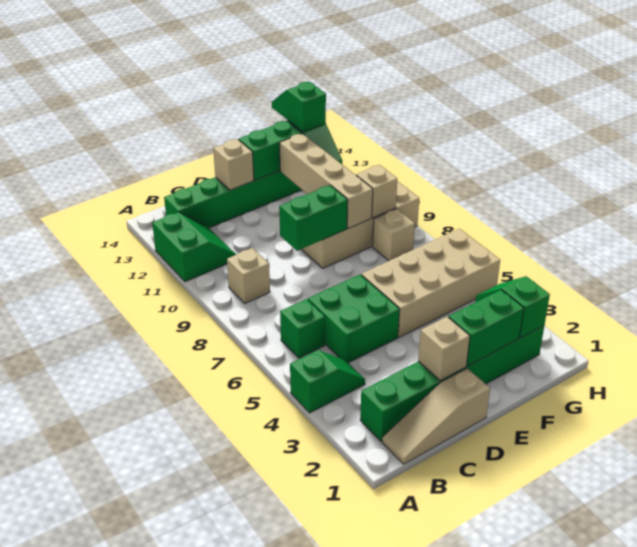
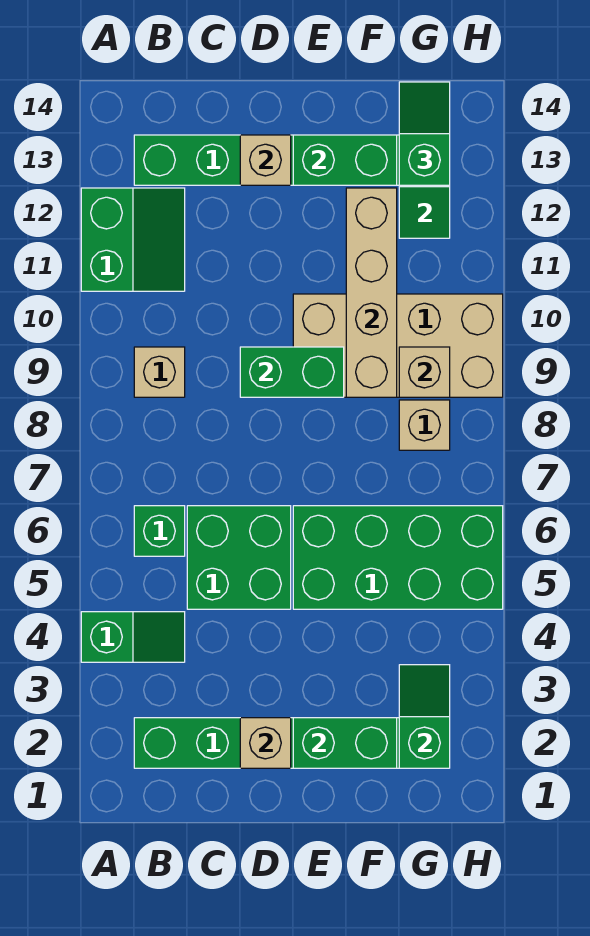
tan 1x3 slope [382,368,490,464] -> none
tan 2x4 brick [361,229,500,337] -> green 2x4 brick [293,506,503,609]

